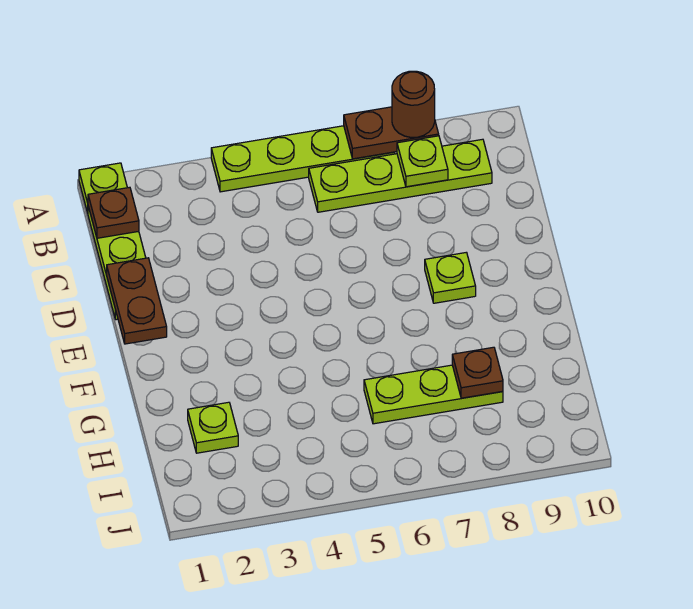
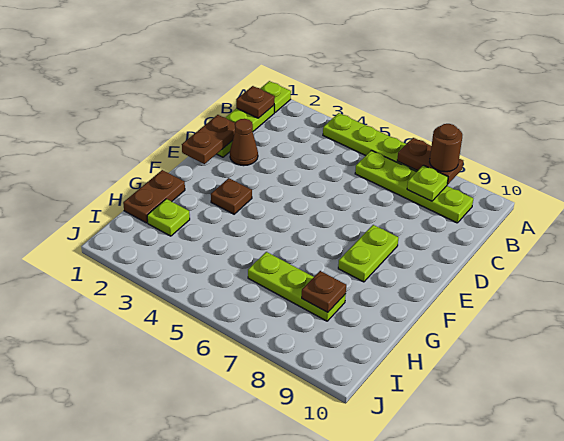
none -> brown 1x1 cone [230,119,258,166]
lime 1x1 plate [425,252,476,303] -> lime 1x2 plate [338,225,398,282]
none -> brown 1x1 plate [211,178,252,214]
none -> brown 1x2 plate [123,170,185,223]

